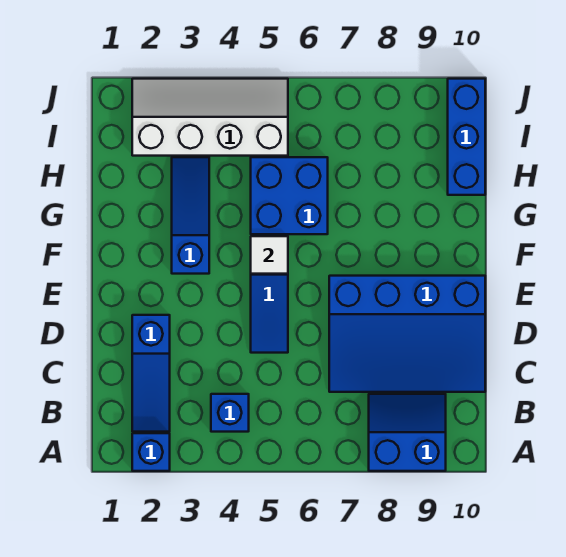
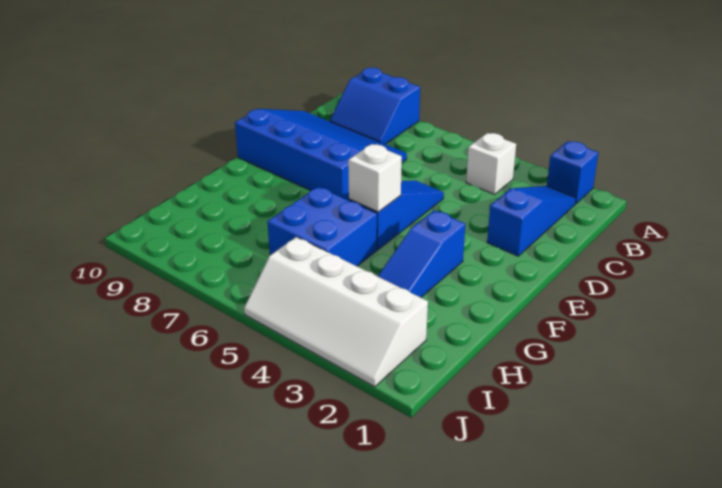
blue 1x1 brick [211,394,249,432] -> white 1x1 brick [466,133,516,194]
white 1x1 tile [251,236,288,274] -> white 1x1 brick [348,144,402,212]
blue 1x3 brick [448,79,485,195] -> none

